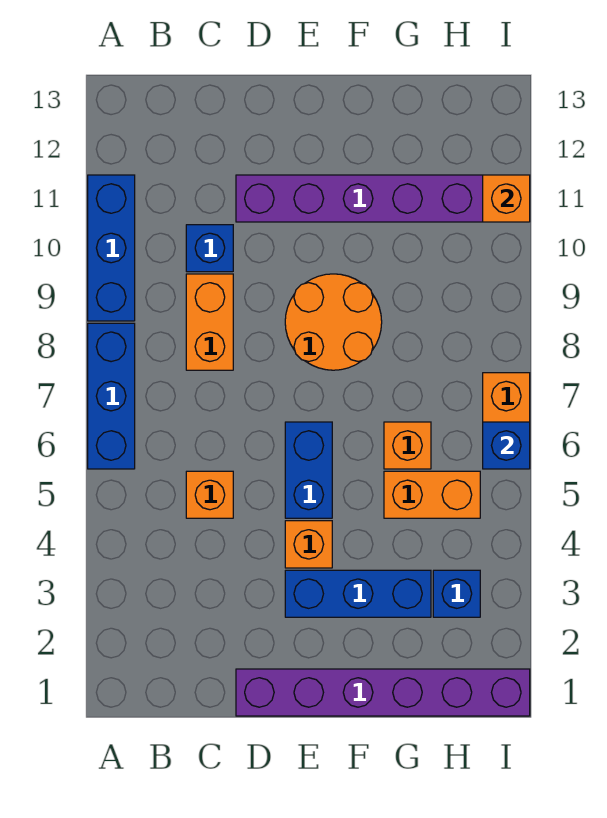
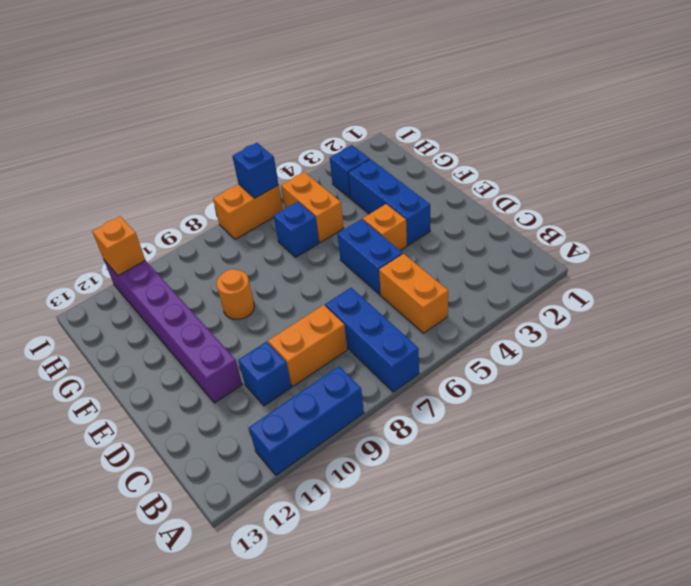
blue 1x3 brick [88,323,135,469] -> blue 1x3 brick turned to [325,288,419,392]
orange 1x1 brick [186,471,233,518] -> orange 1x2 brick [379,254,448,333]
purple 1x6 brick [236,669,530,716] -> none
blue 1x2 brick [285,422,332,518] -> blue 1x2 brick turned to [337,219,403,295]
orange 2x2 round brick [285,274,382,370] -> orange 1x1 round brick [217,269,254,319]
orange 1x1 brick [384,422,431,469] -> blue 1x1 brick [274,202,319,258]

